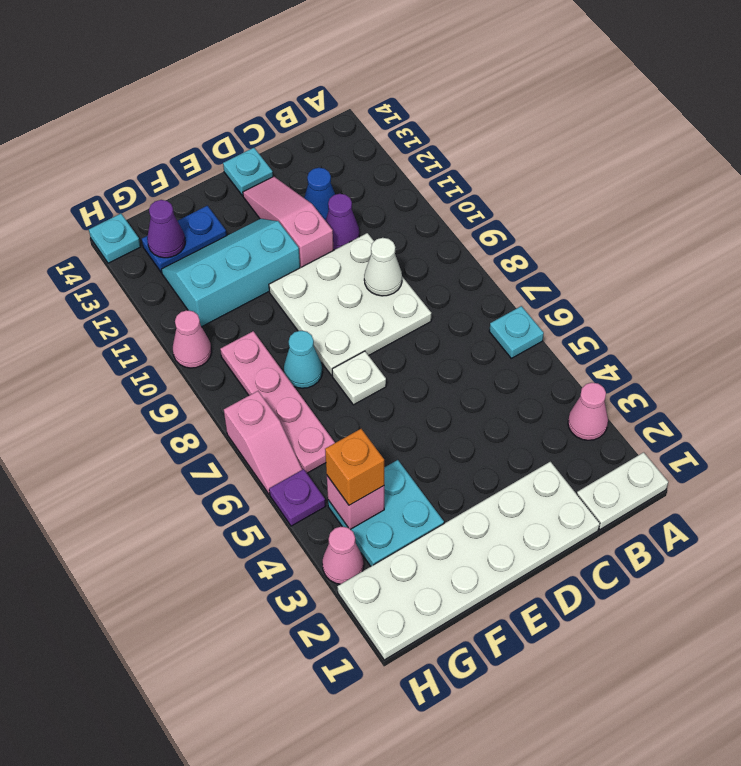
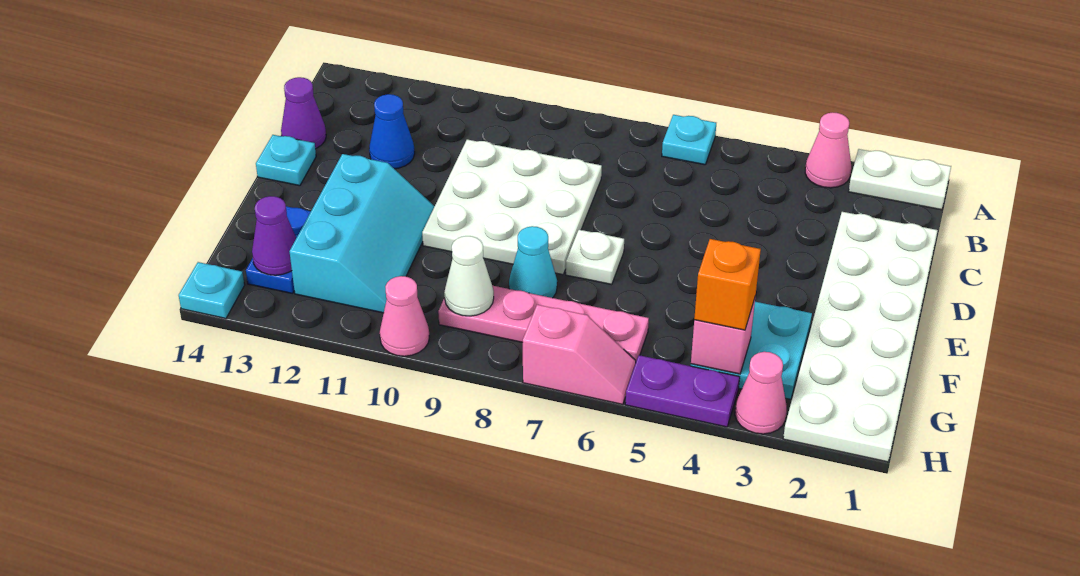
white 1x2 plate [577,452,668,529] -> white 1x2 plate turned to [849,149,951,210]
white 1x1 cone [364,238,402,296] -> white 1x1 cone moved to [444,236,494,316]
purple 1x1 cone [326,194,359,250] -> purple 1x1 cone moved to [281,77,326,149]
pink 1x3 slope [243,177,333,268] -> none
cyan 2x3 slope [161,219,300,327] -> cyan 2x3 slope turned to [290,154,435,313]
purple 1x1 plate [269,469,326,526] -> purple 1x2 plate [625,355,740,427]

